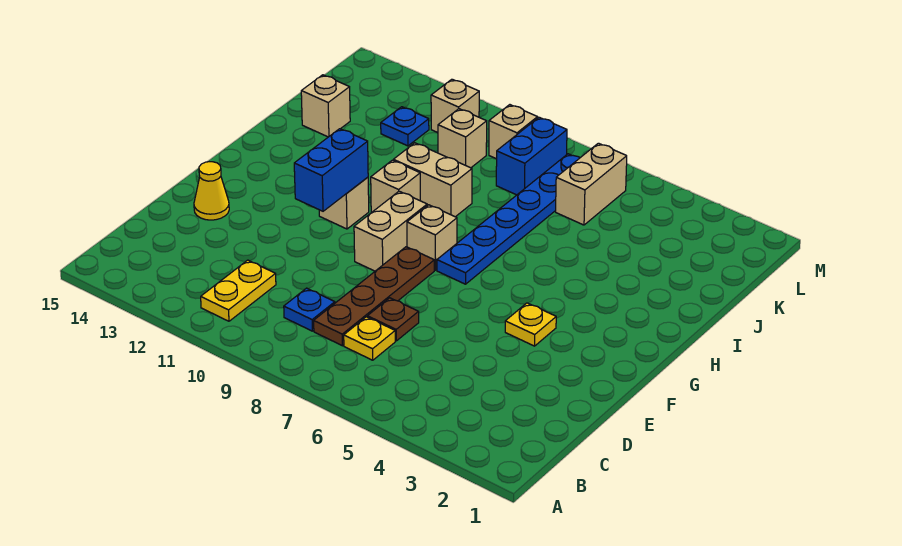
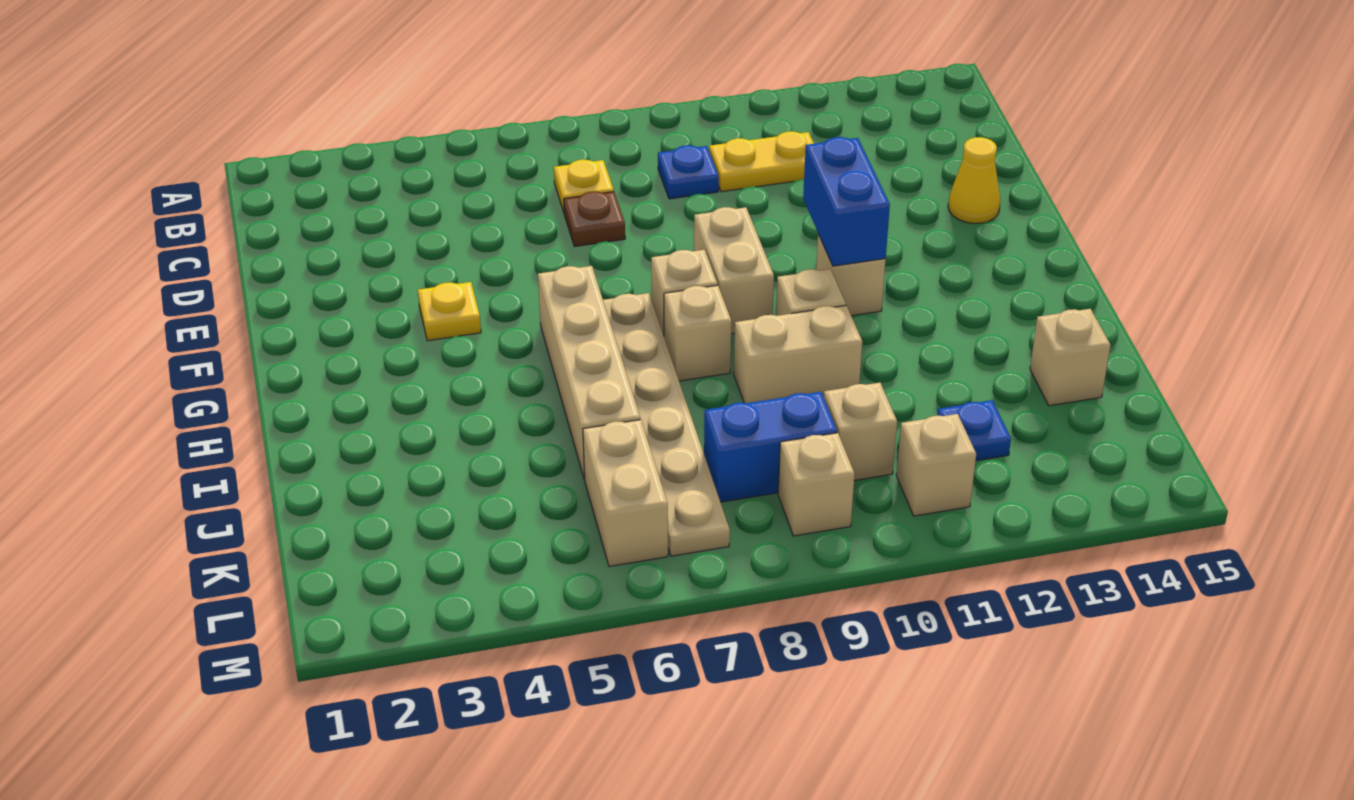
yellow 1x2 plate [201,260,276,321] -> yellow 1x2 plate turned to [709,131,814,192]
brown 1x4 plate [314,247,434,346] -> none
none -> tan 1x4 brick [538,266,640,479]
blue 1x6 plate [437,154,580,284] -> tan 1x6 plate [603,293,730,556]
none -> tan 1x1 brick [664,285,731,381]
blue 1x2 brick [496,117,567,195] -> blue 1x2 brick turned to [704,392,837,502]

